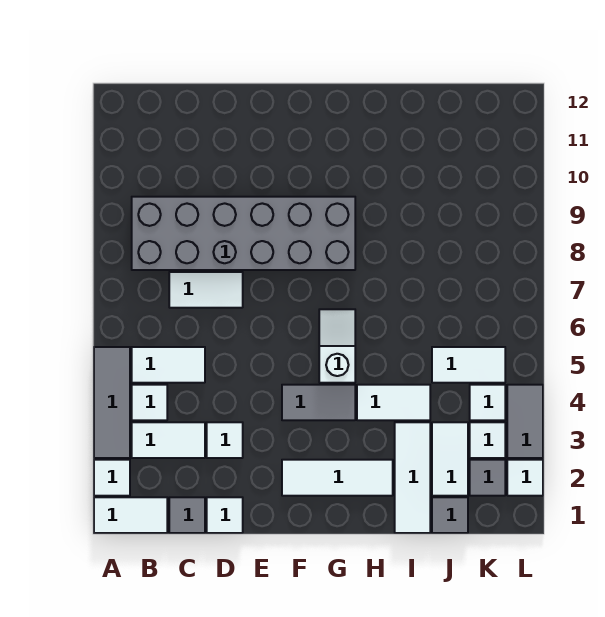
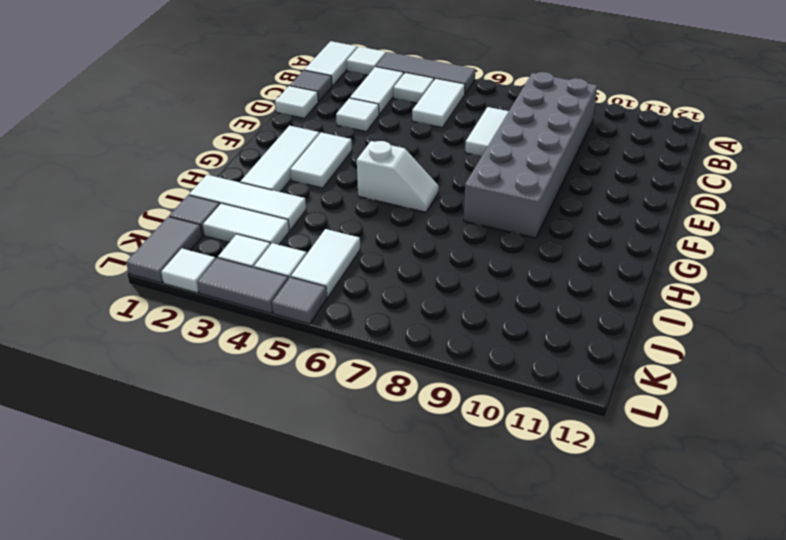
grey 1x2 tile [282,385,355,420] -> grey 1x2 tile moved to [126,217,202,283]
white 1x2 tile [357,385,430,420] -> white 1x2 tile moved to [290,133,352,188]
grey 1x1 tile [470,460,505,496] -> grey 1x1 tile moved to [272,277,327,324]

